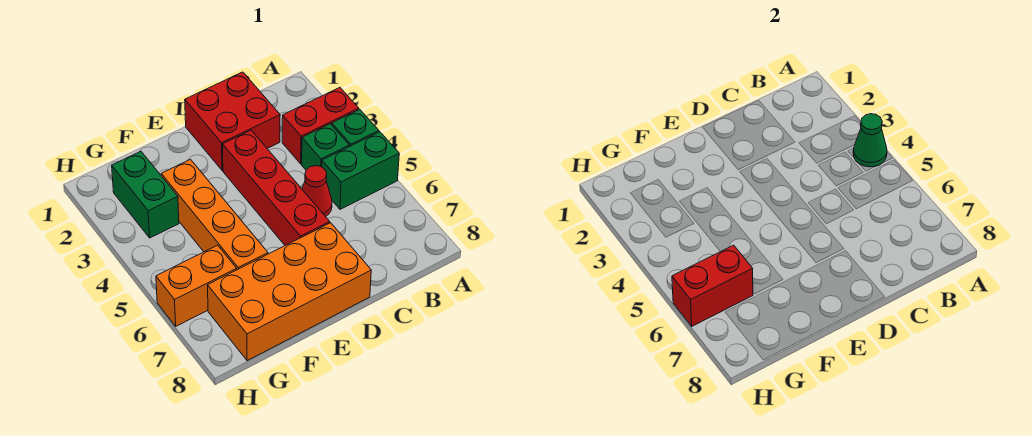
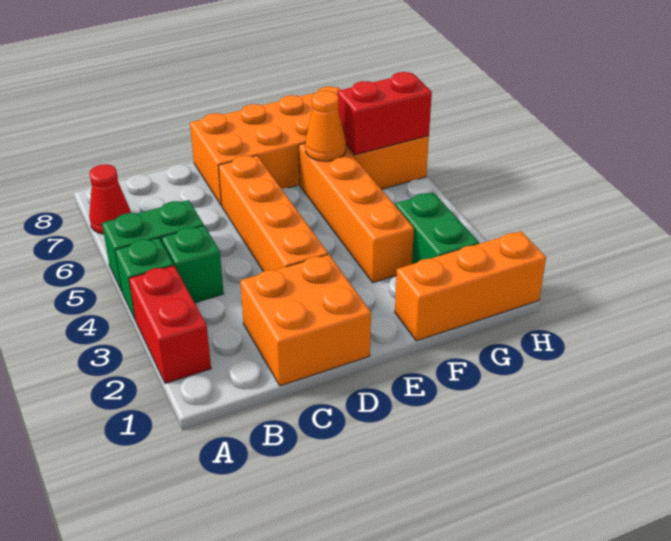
red 1x2 brick [282,88,359,164] -> red 1x2 brick turned to [129,266,211,383]
green 1x1 cone [853,114,887,167] -> none
red 2x2 brick [185,72,280,170] -> orange 2x2 brick [240,254,371,386]
red 1x1 cone [302,166,332,217] -> red 1x1 cone moved to [89,164,131,234]
red 1x4 brick [223,130,330,245] -> orange 1x4 brick [218,155,328,271]
none -> orange 1x3 brick [395,231,546,341]
none -> orange 1x1 cone [305,91,346,161]

